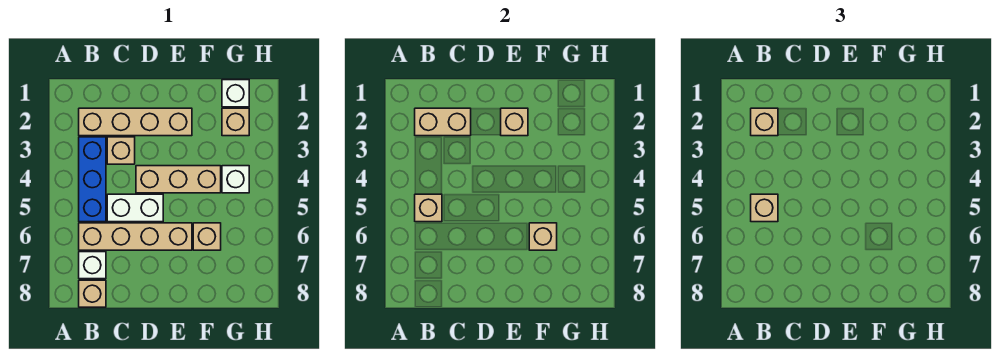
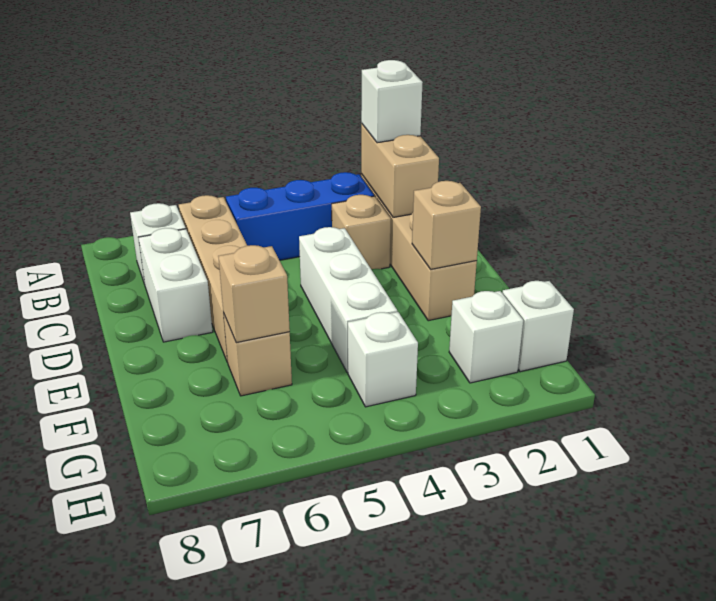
tan 1x1 brick [751,108,778,136] -> white 1x1 brick [361,60,423,143]
tan 1x1 brick [415,194,442,222] -> none
tan 1x1 brick [751,194,778,222] -> none
tan 1x1 brick [79,280,106,307] -> none
white 1x2 brick [107,194,163,222] -> white 1x2 brick moved to [138,228,213,342]
tan 1x3 brick [136,166,221,193] -> white 1x3 brick [299,227,397,373]
tan 1x1 brick [222,108,249,136] -> white 1x1 brick [449,291,523,383]

